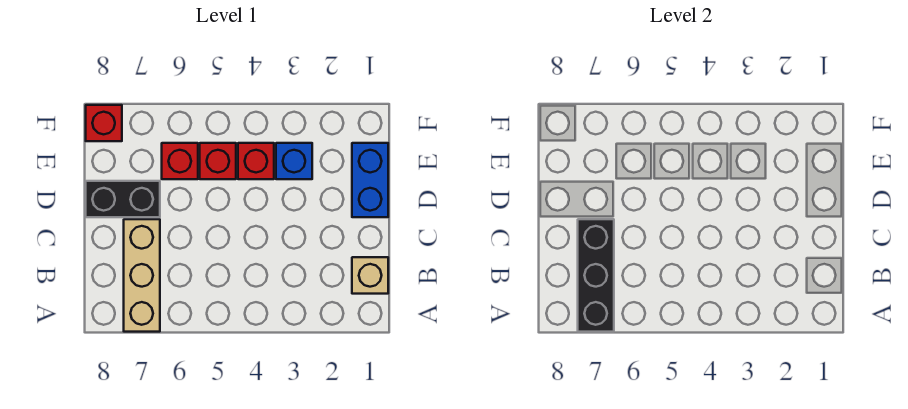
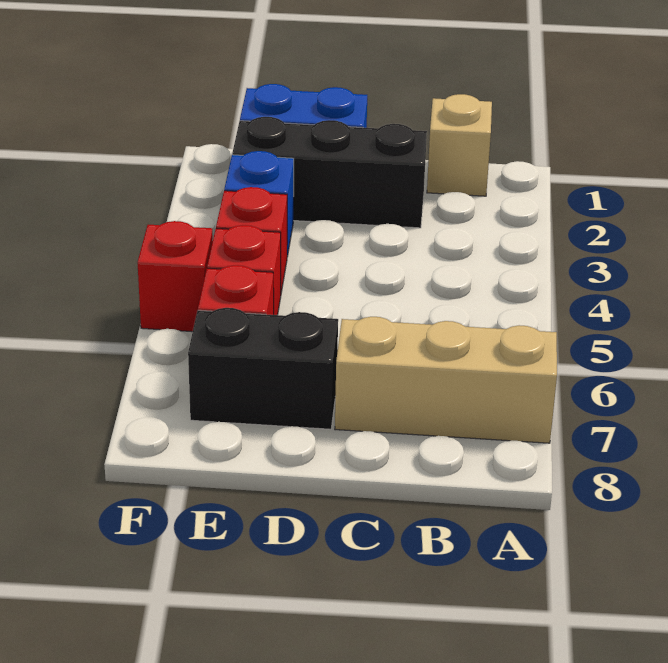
black 1x3 brick [578,219,614,332] -> black 1x3 brick moved to [232,117,427,228]
black 1x2 brick [86,181,160,217] -> black 1x2 brick turned to [188,308,338,429]
red 1x1 brick [86,105,122,141] -> red 1x1 brick moved to [138,221,213,332]

